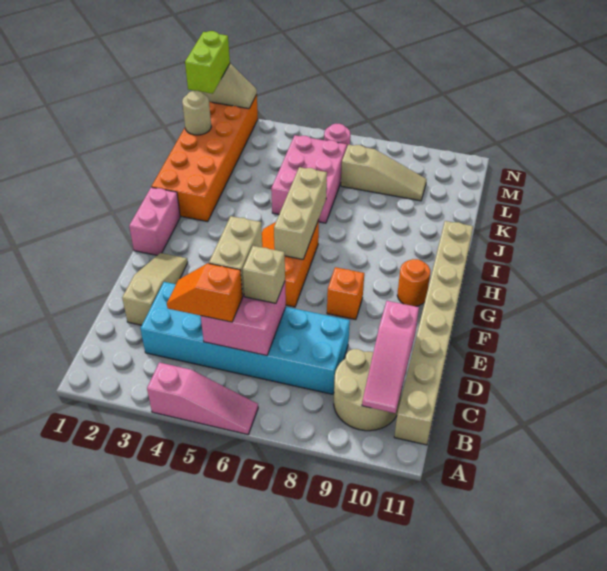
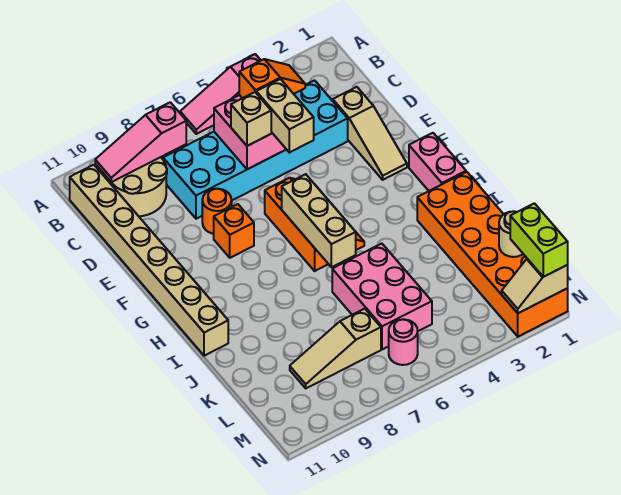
pink 1x3 slope [362,301,419,413] -> pink 1x3 slope turned to [95,102,186,182]
orange 1x1 round brick [397,259,430,306] -> orange 1x1 round brick moved to [202,189,232,234]

